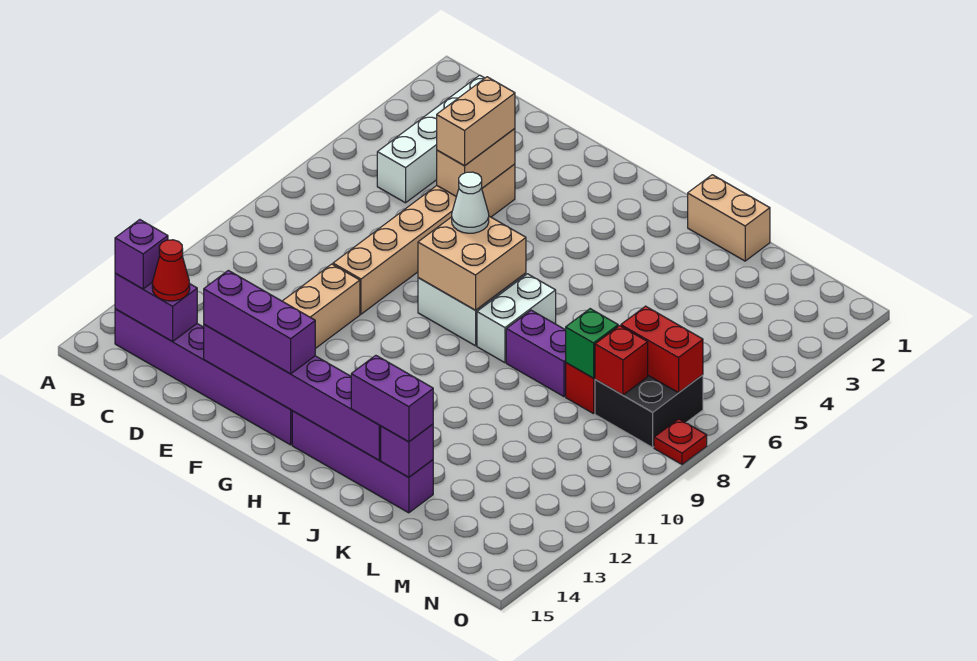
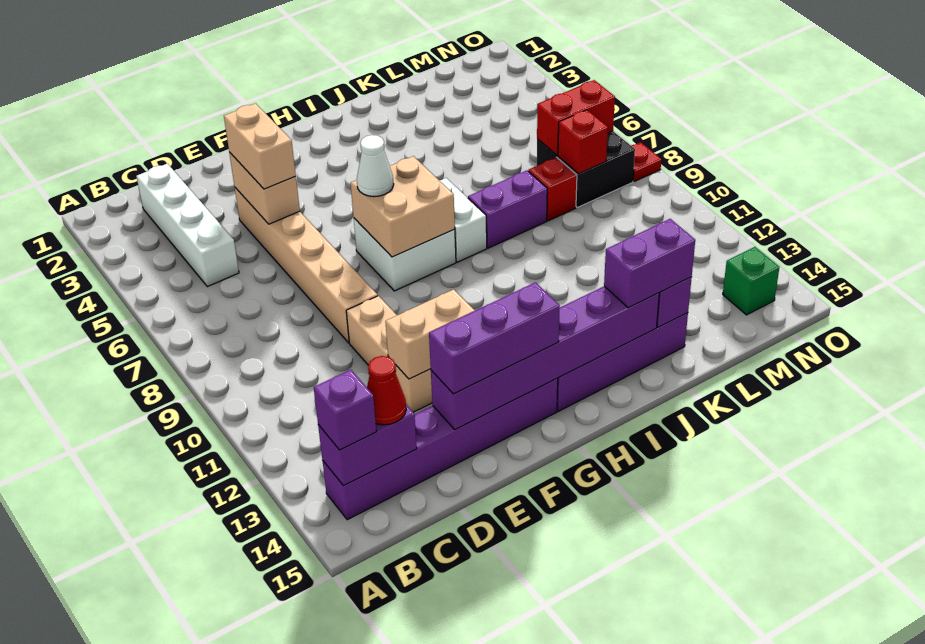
tan 1x2 brick [688,175,770,261] -> tan 1x2 brick moved to [385,289,475,379]
green 1x1 brick [566,309,618,378] -> green 1x1 brick moved to [723,247,779,315]

